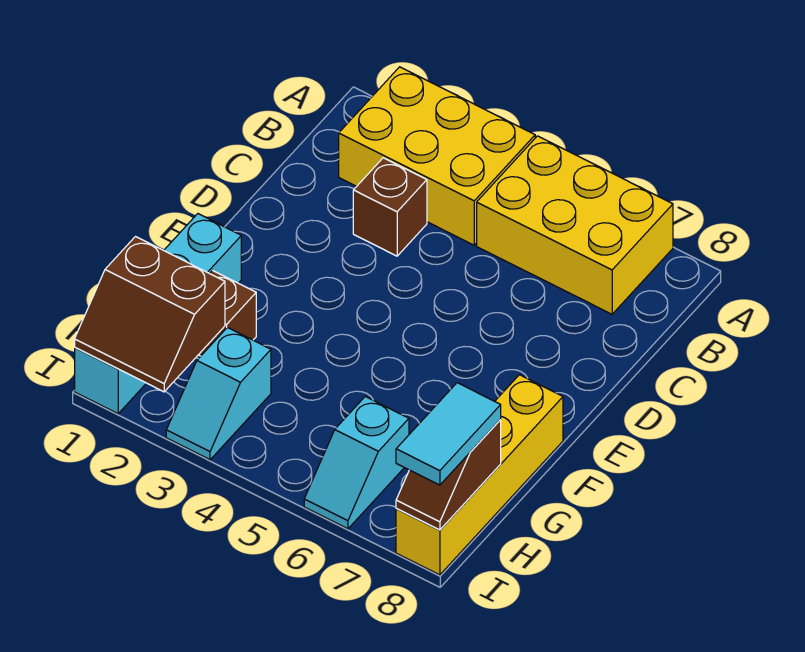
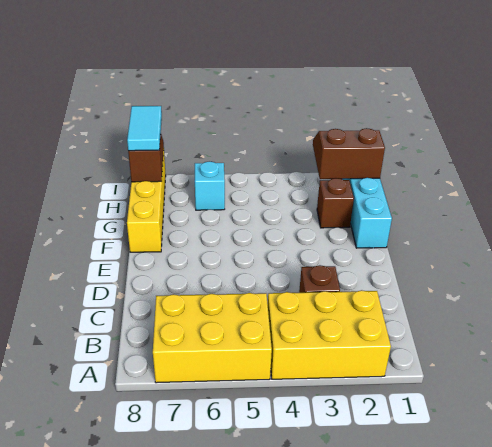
cyan 1x2 slope [166,327,271,460] -> none

